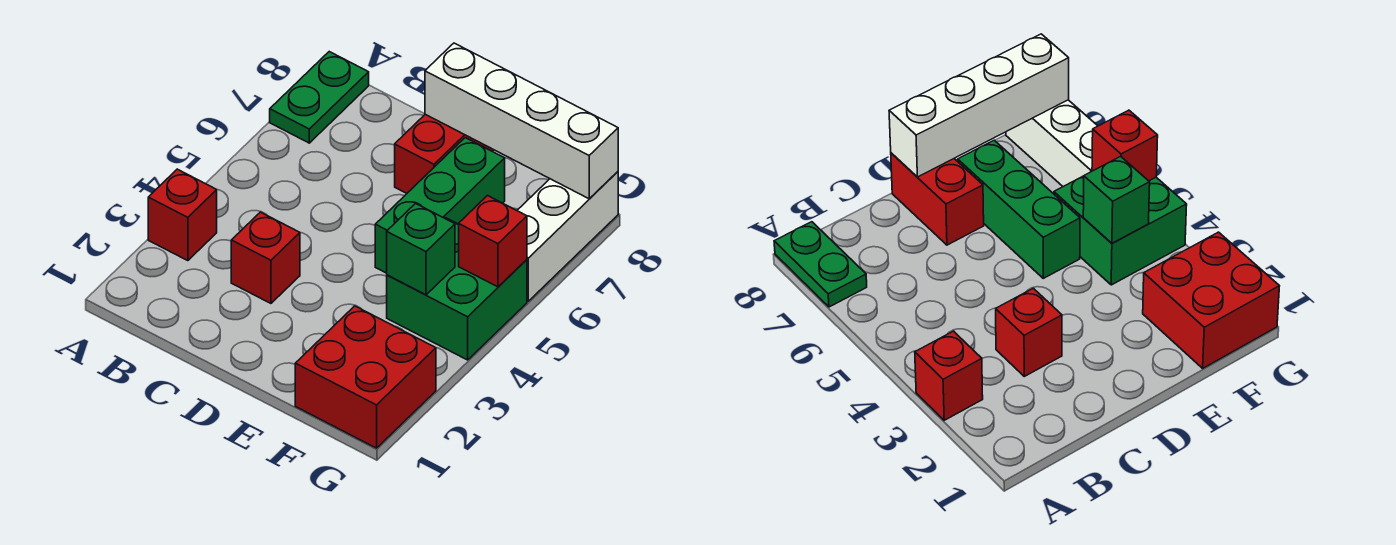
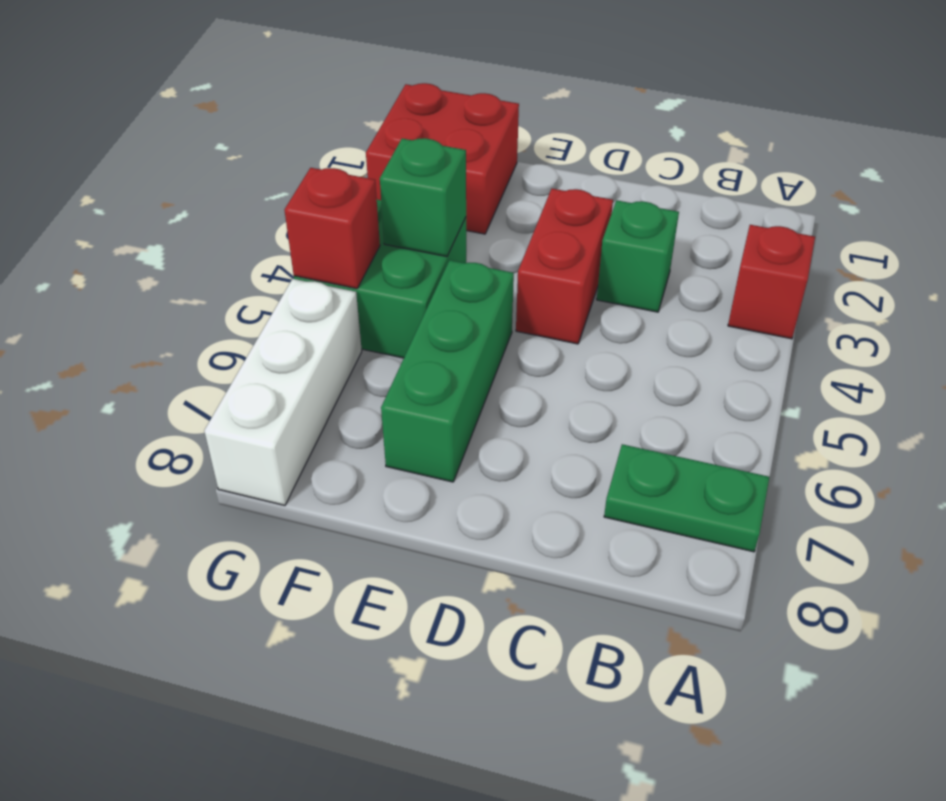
green 1x2 plate [270,52,369,143] -> green 1x2 plate turned to [604,444,769,552]
red 1x1 brick [231,212,300,303] -> green 1x1 brick [597,200,679,312]
red 1x2 brick [395,114,493,193] -> red 1x2 brick moved to [516,189,613,344]
white 1x4 brick [425,43,618,199] -> none

